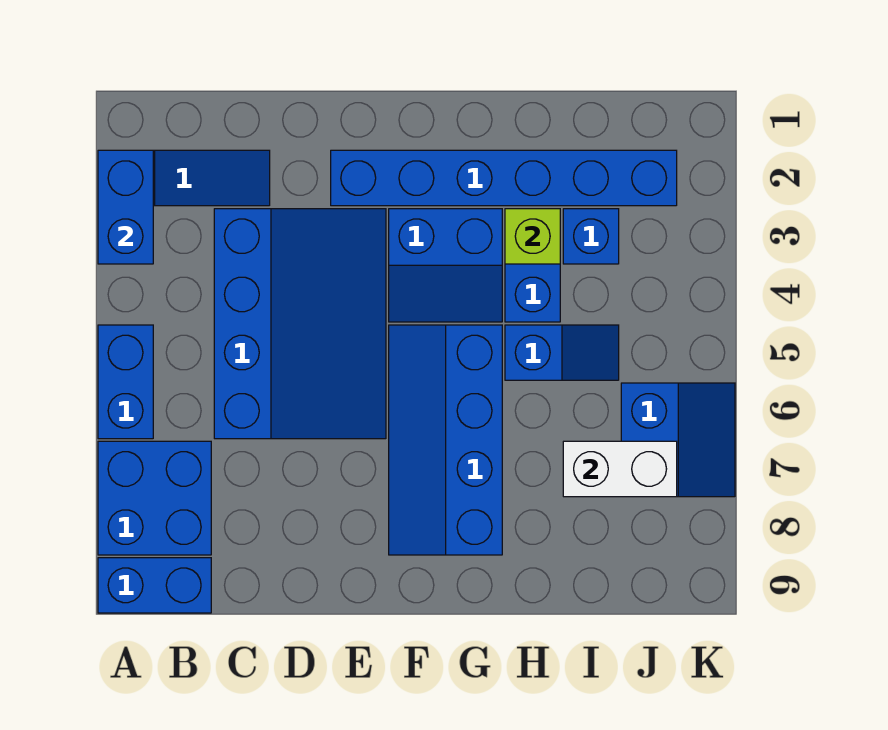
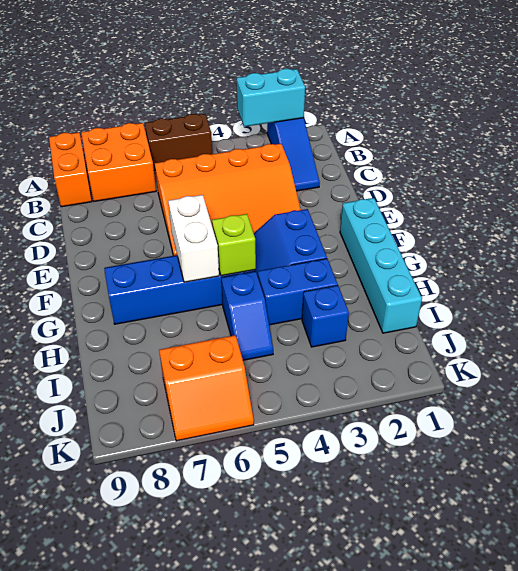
blue 1x2 brick [98,150,153,264] -> cyan 1x2 brick [237,69,305,127]
blue 1x2 brick [98,325,153,439] -> brown 1x2 brick [145,114,212,170]
blue 2x2 brick [98,441,211,555] -> orange 2x2 brick [81,123,156,201]
blue 1x2 brick [98,558,211,613] -> orange 1x2 brick [49,132,92,207]
blue 3x4 slope [214,209,386,439] -> orange 3x4 slope [155,144,301,256]
blue 1x6 brick [331,150,677,206] -> none
none -> cyan 1x4 brick [340,198,422,333]
lime 1x1 brick [505,209,560,264] -> lime 1x1 brick moved to [212,214,256,276]
white 1x2 brick [563,441,677,497] -> white 1x2 brick moved to [168,195,219,282]
blue 2x2 slope [621,383,735,497] -> orange 2x2 slope [159,335,254,441]

